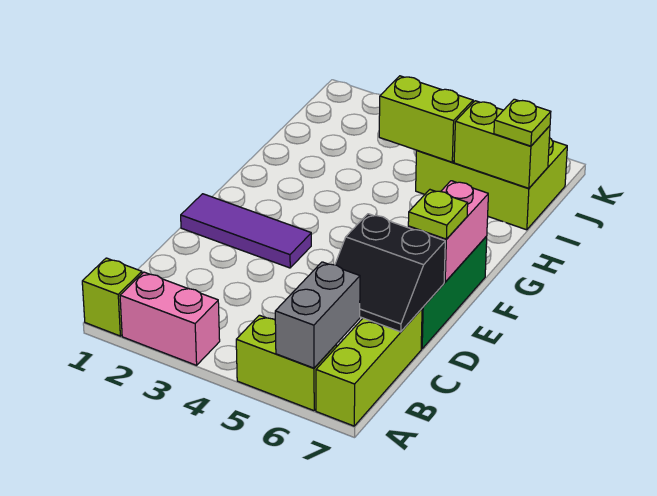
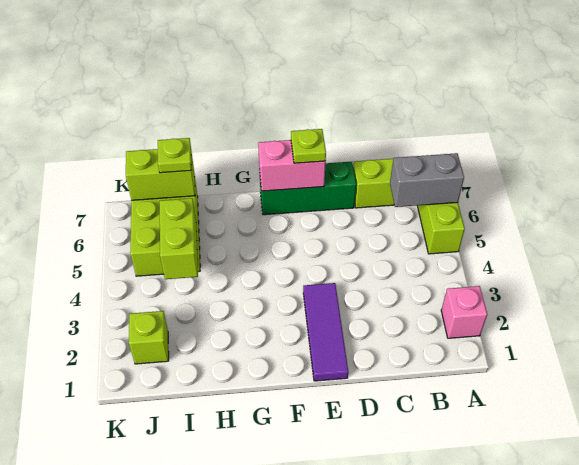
lime 1x1 brick [82,258,142,336] -> lime 1x1 brick moved to [129,311,169,364]
pink 1x2 brick [120,272,220,365] -> pink 1x1 brick [441,286,487,338]
black 2x2 slope [335,214,445,332] -> none
lime 1x2 brick [454,101,550,189] -> lime 1x2 brick turned to [126,149,195,200]

